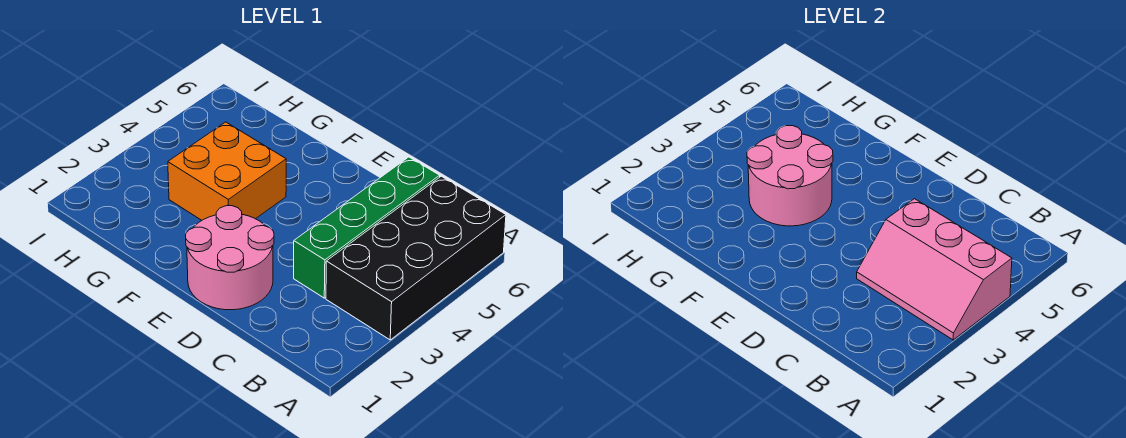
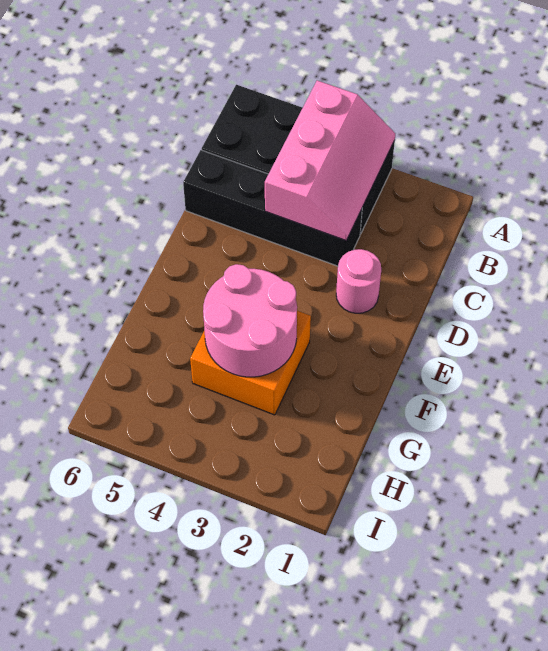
green 1x4 brick [294,157,440,298] -> black 1x4 brick [183,150,362,266]
pink 2x2 round brick [186,206,274,310] -> pink 1x1 round brick [336,249,381,313]

